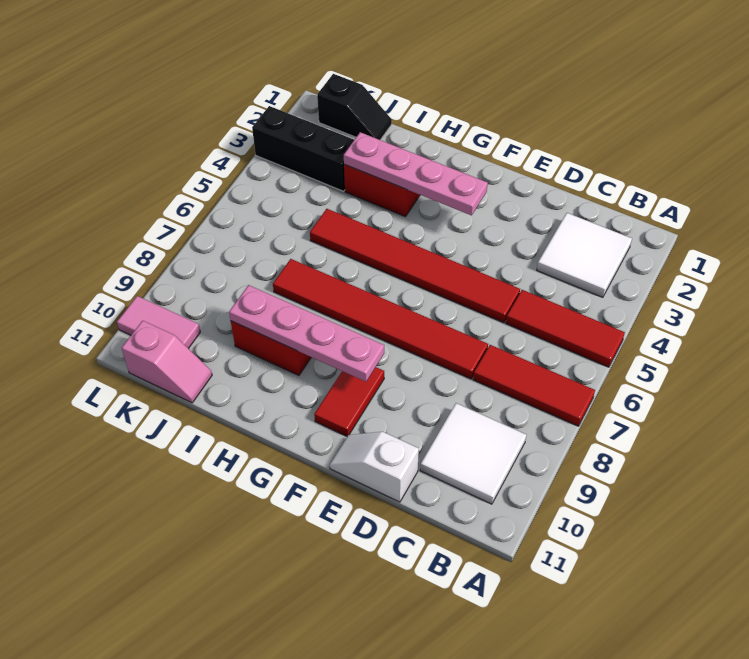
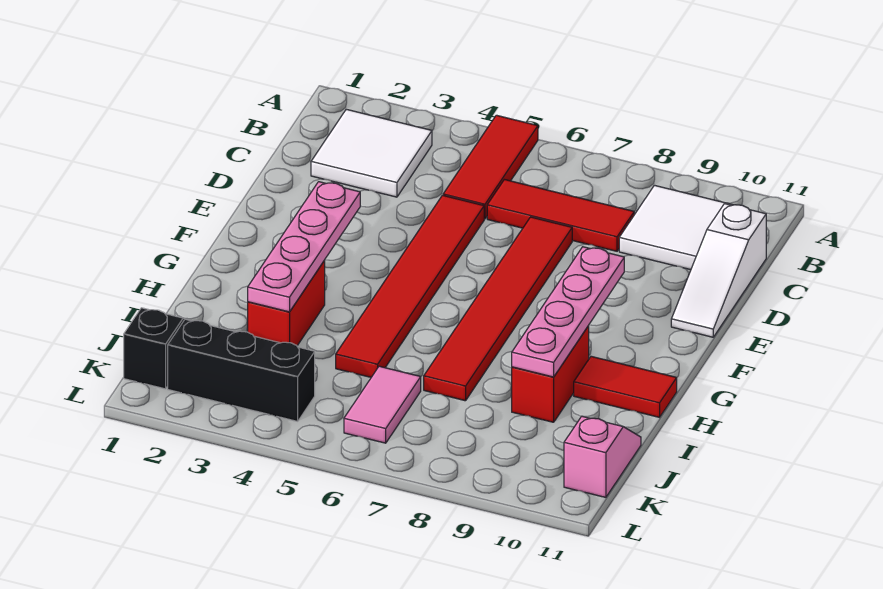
red 1x3 tile [473,345,595,426] -> red 1x3 tile turned to [487,180,634,251]
white 1x2 slope [330,432,419,502] -> white 1x3 slope [671,204,766,337]
red 1x2 tile [314,367,384,436] -> red 1x2 tile moved to [574,356,677,417]
black 1x3 brick [252,106,354,191] -> black 1x3 brick turned to [168,319,315,421]
pink 1x2 tile [117,296,200,349] -> pink 1x2 tile moved to [344,366,421,443]

